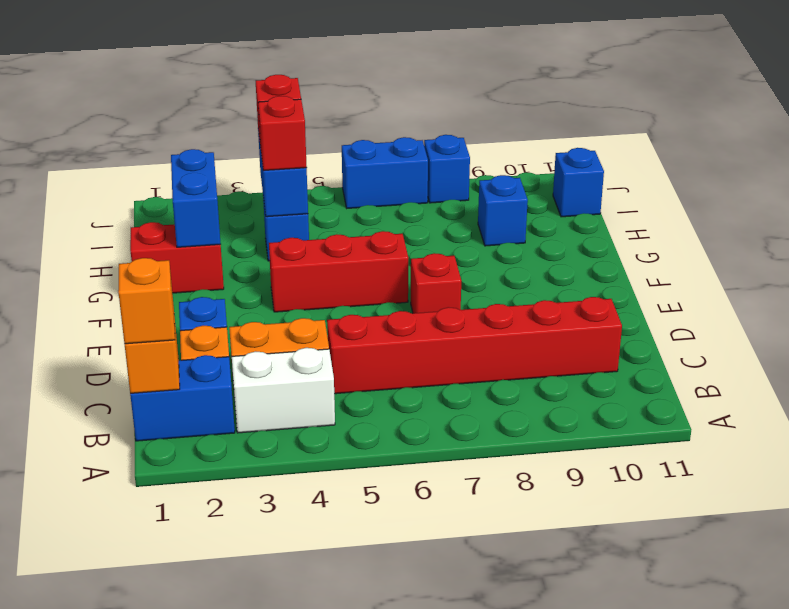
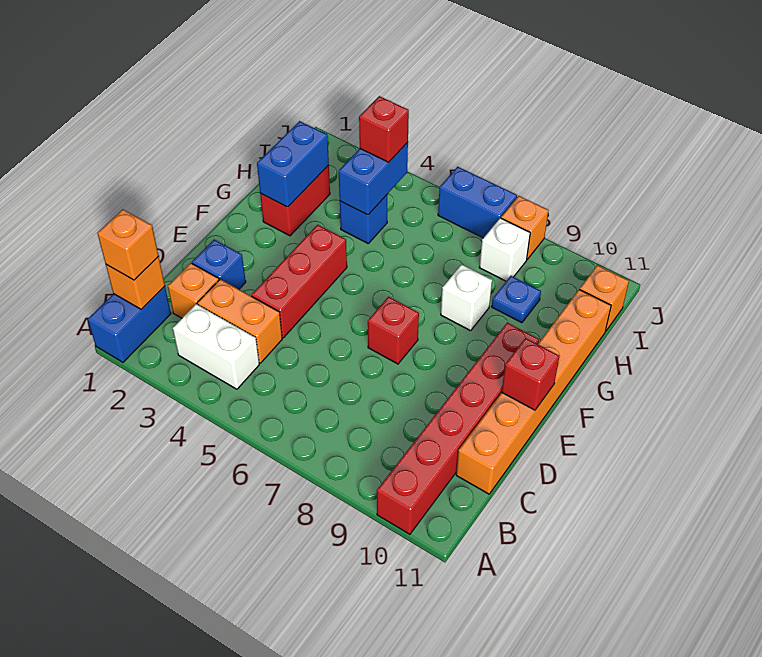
blue 1x2 brick [130,355,235,441] -> blue 1x2 brick turned to [88,286,171,362]
red 1x6 brick [327,297,622,394] -> red 1x6 brick turned to [377,323,539,534]
none -> orange 1x6 brick [456,289,611,494]
red 1x3 brick [269,231,408,312] -> red 1x3 brick turned to [251,225,347,338]
red 1x2 brick [130,222,224,293] -> red 1x2 brick turned to [260,165,330,236]
none -> white 1x1 brick [441,264,492,331]
red 1x1 brick [258,96,307,171] -> red 1x1 brick moved to [502,338,559,410]
blue 1x1 brick [478,175,528,246] -> blue 1x1 plate [492,276,541,323]
none -> white 1x1 brick [479,218,530,281]
blue 1x1 brick [553,148,604,217] -> orange 1x1 brick [580,265,629,331]
blue 1x1 brick [424,135,470,203] -> orange 1x1 brick [501,196,549,259]

